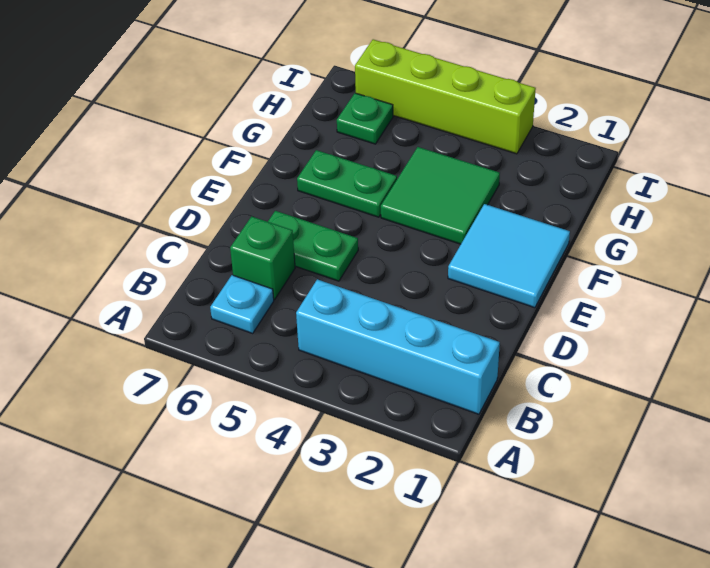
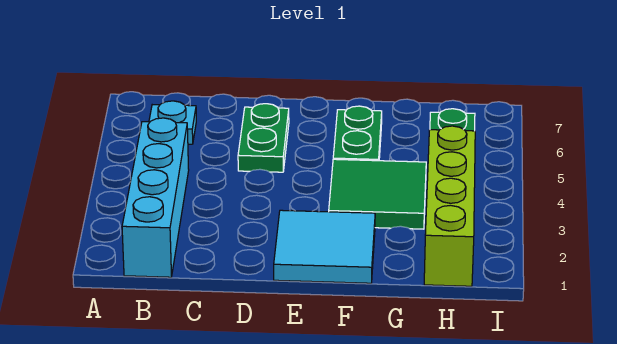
green 1x1 brick [230,216,295,299] -> none
lime 1x4 brick [355,39,536,154] -> lime 1x4 brick moved to [424,126,475,286]

